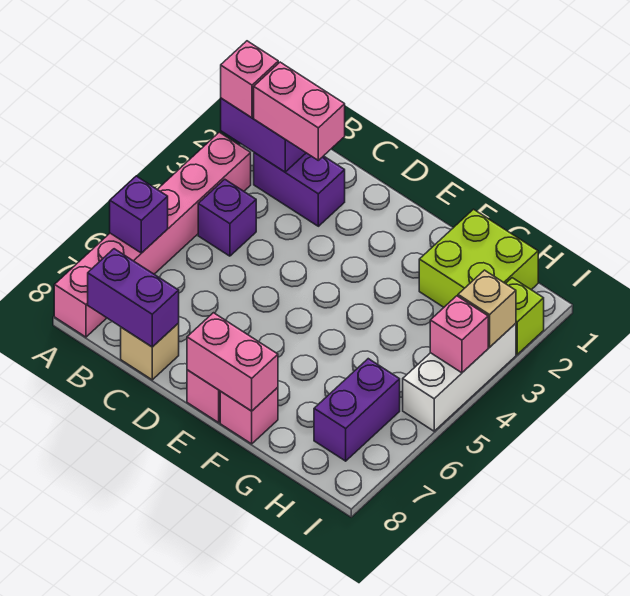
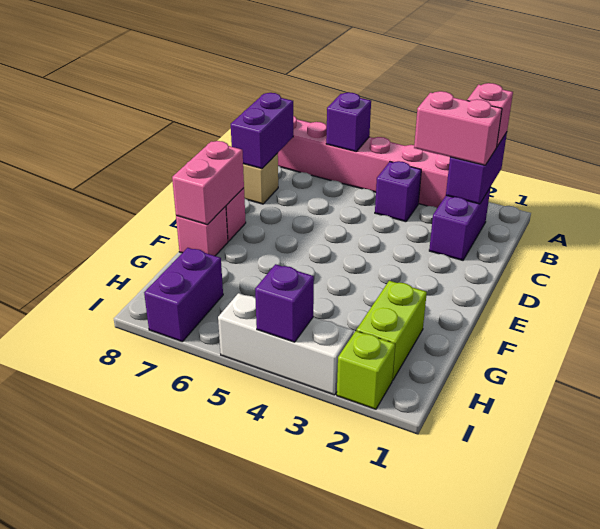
pink 1x2 brick [254,62,345,160] -> pink 1x2 brick turned to [414,91,502,165]
lime 2x2 brick [419,209,538,307] -> lime 1x2 brick [356,281,427,381]
purple 1x2 brick [314,359,400,461] -> purple 1x2 brick turned to [144,248,223,341]
tan 1x1 brick [458,270,516,347] -> none
pink 1x1 brick [430,296,488,373] -> purple 1x1 brick [255,264,314,342]

